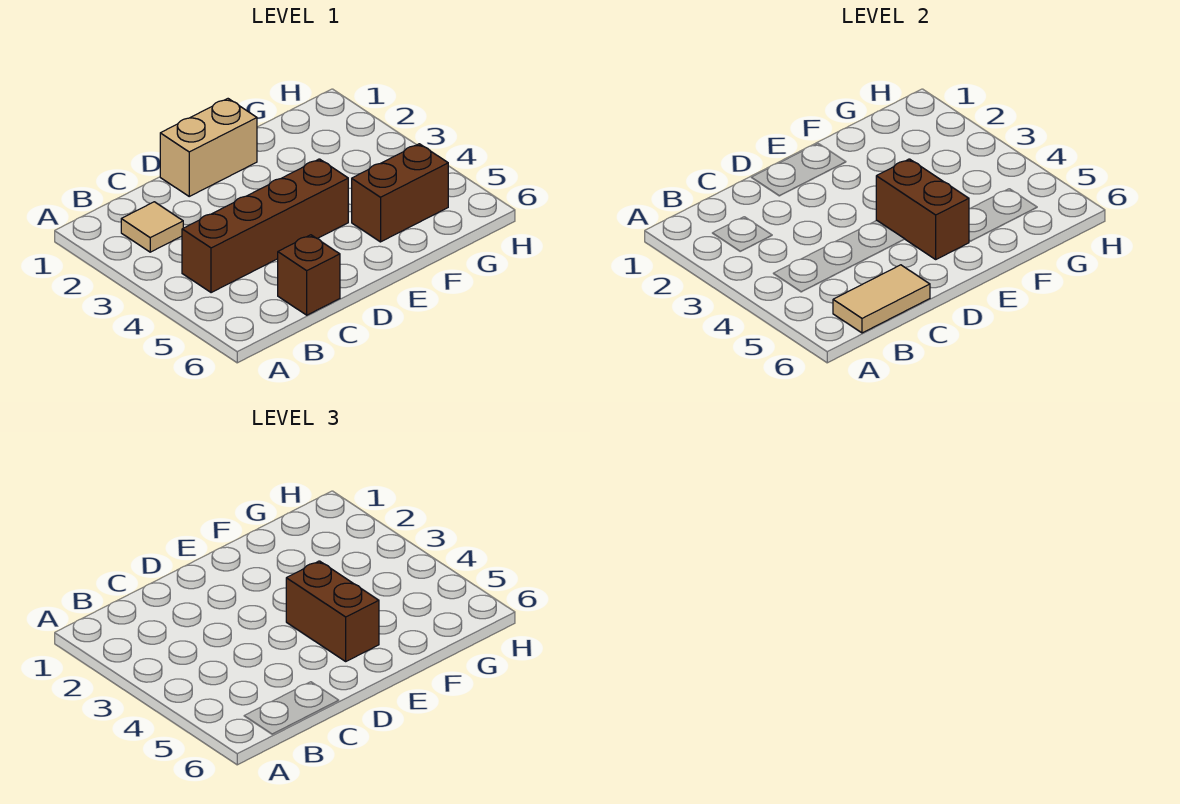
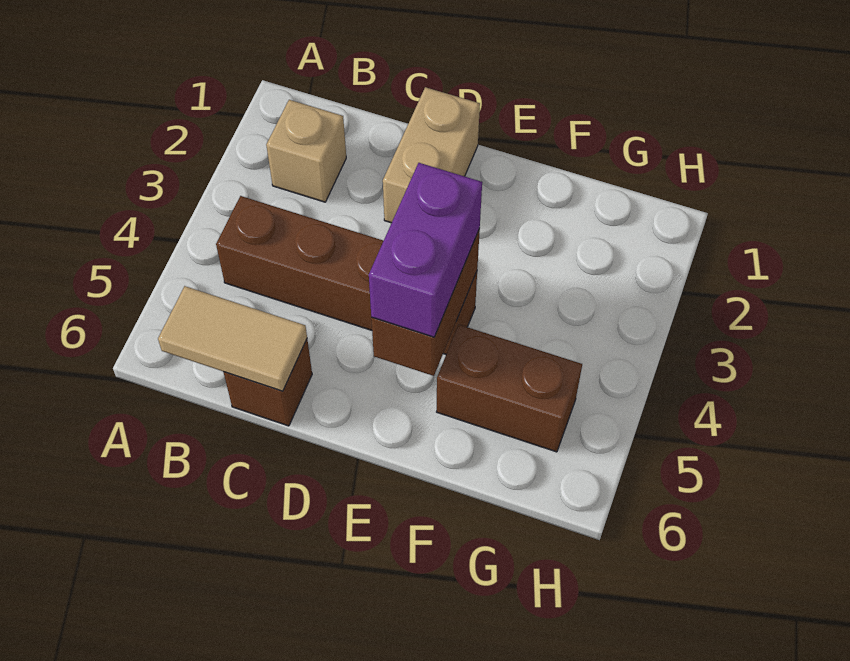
tan 1x1 tile [121,202,183,252] -> tan 1x1 brick [266,100,346,202]
tan 1x2 brick [160,99,257,196] -> tan 1x2 brick turned to [383,87,480,223]
brown 1x2 brick [286,561,379,661] -> purple 1x2 brick [369,163,482,337]

